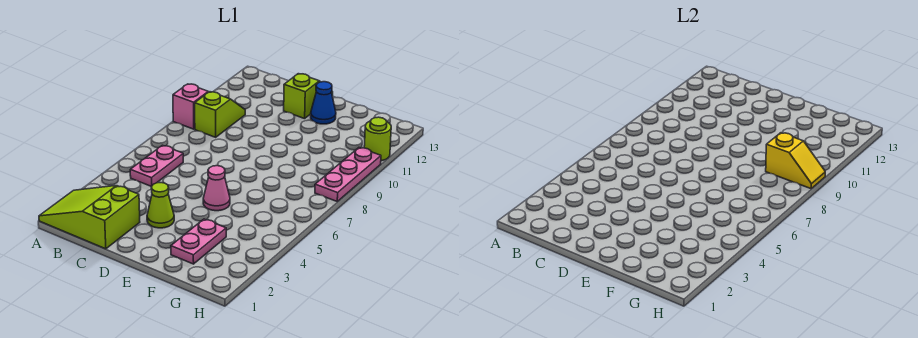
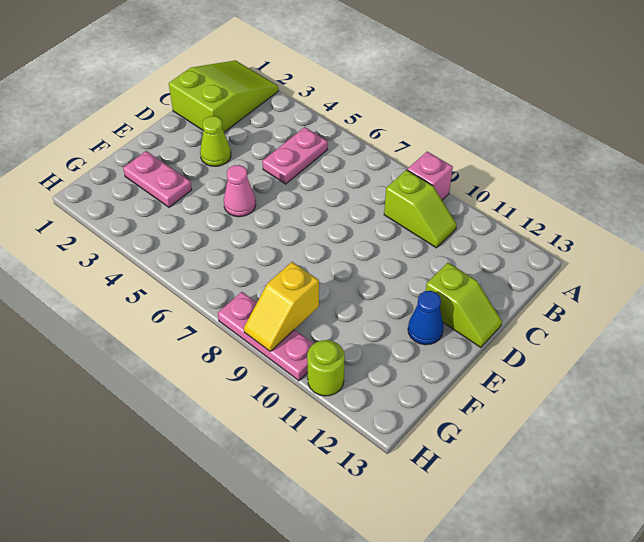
pink 1x2 plate [130,145,183,187] -> pink 1x2 plate turned to [262,127,328,184]

